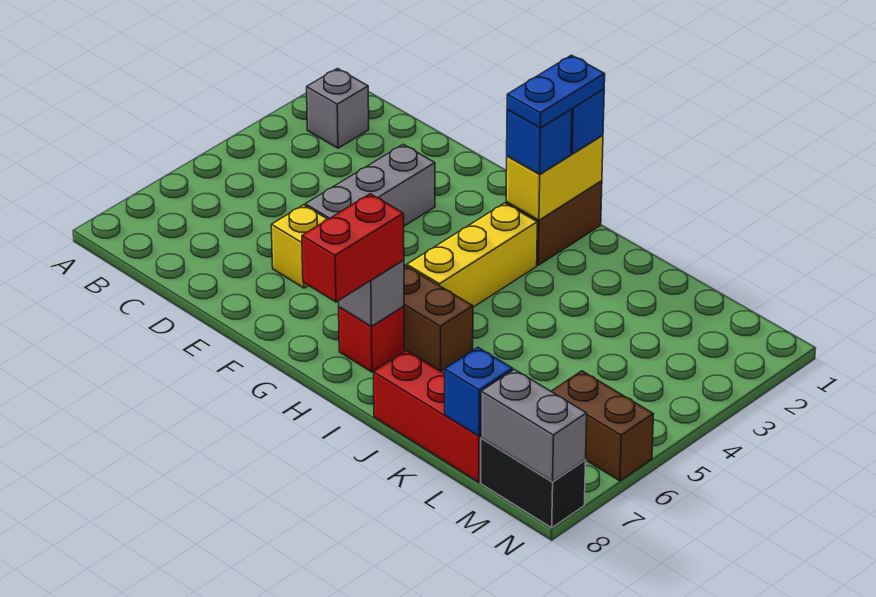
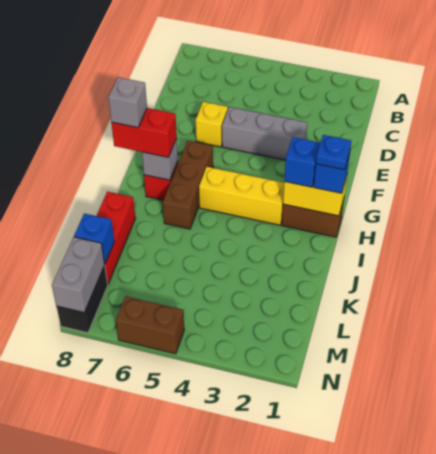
grey 1x1 brick [307,69,369,148] -> grey 1x1 brick moved to [108,77,147,128]
blue 1x2 plate [507,55,605,128] -> blue 1x1 plate [316,135,351,170]
brown 1x2 brick [551,371,654,481] -> brown 1x2 brick turned to [116,296,184,354]

